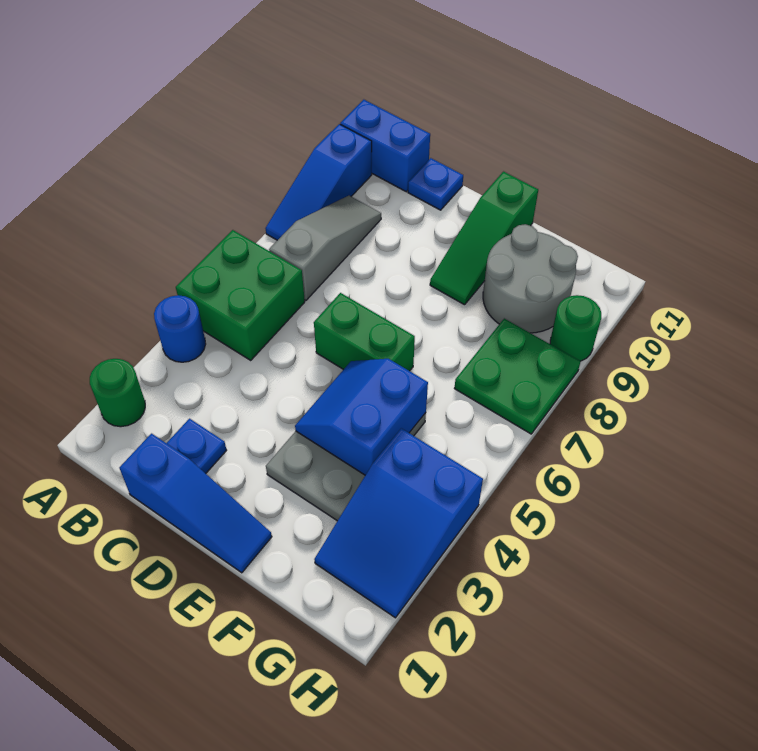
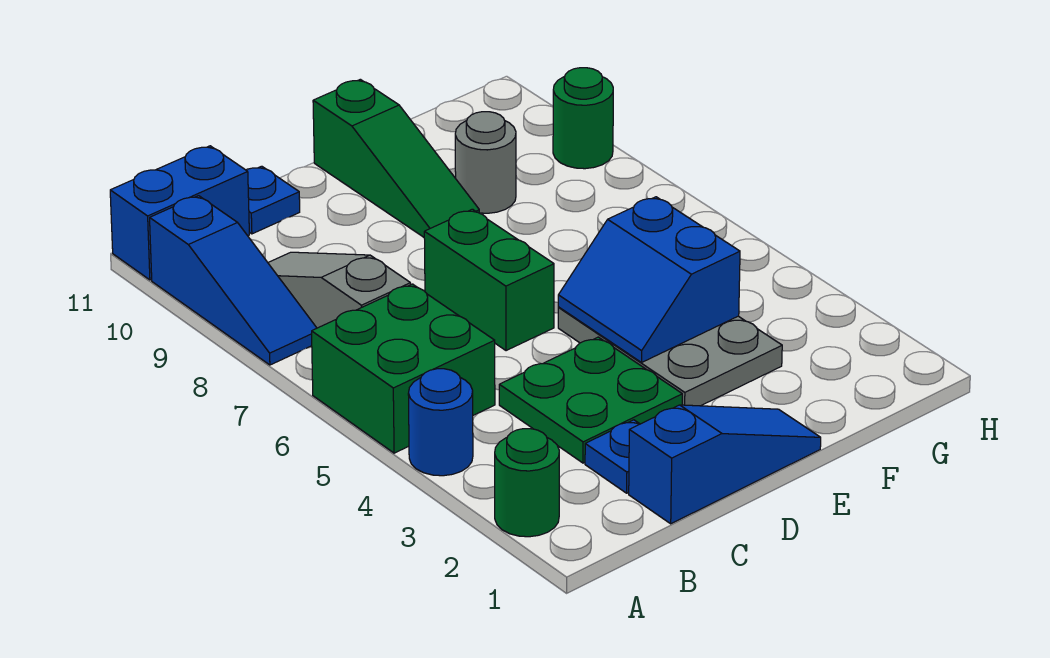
green 1x2 brick [314,293,415,371] -> green 1x2 brick turned to [424,209,554,351]
grey 2x2 round brick [483,224,578,333] -> grey 1x1 round brick [455,112,516,213]
blue 2x3 slope [314,428,483,618] -> none
green 2x2 plate [454,319,581,434] -> green 2x2 plate moved to [499,337,682,463]

